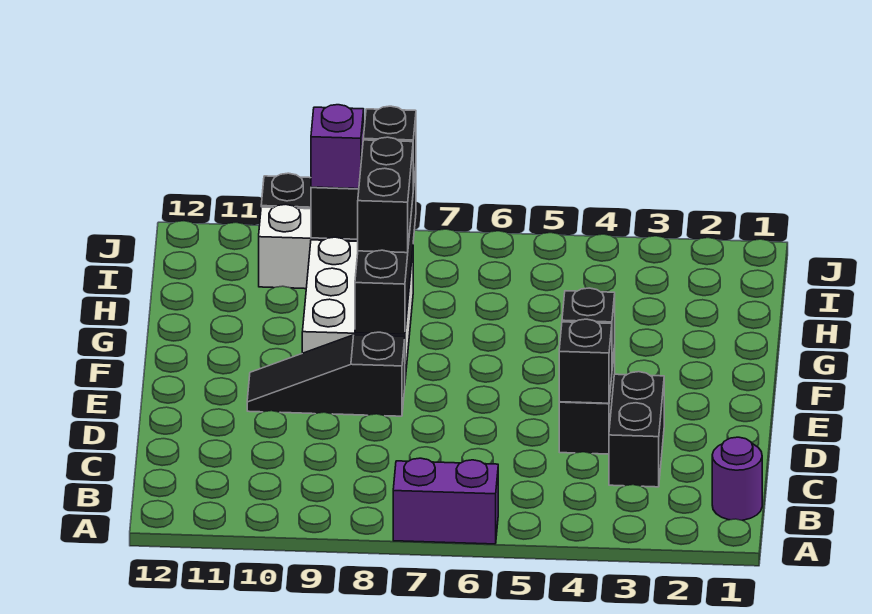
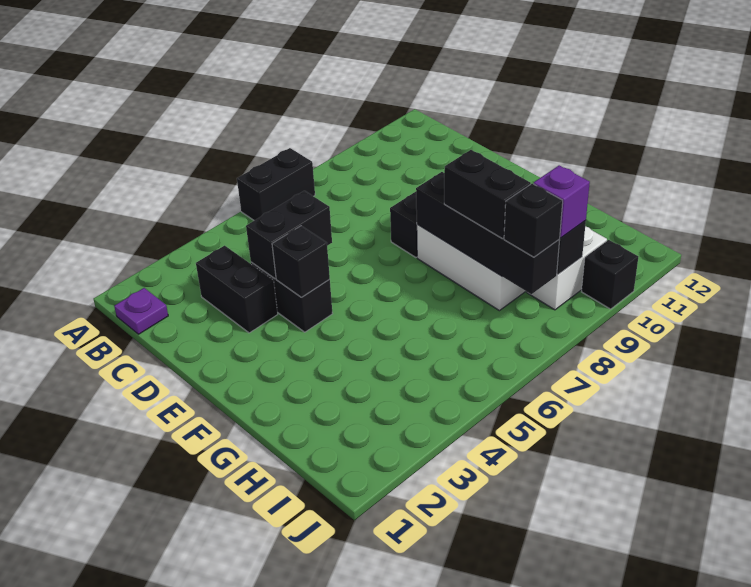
purple 1x2 brick [393,458,498,544] -> black 1x2 brick [237,148,315,221]
purple 1x1 round brick [712,437,762,520] -> purple 1x1 plate [114,288,168,334]
black 1x1 brick [559,319,612,403] -> black 1x2 brick [246,191,332,279]

